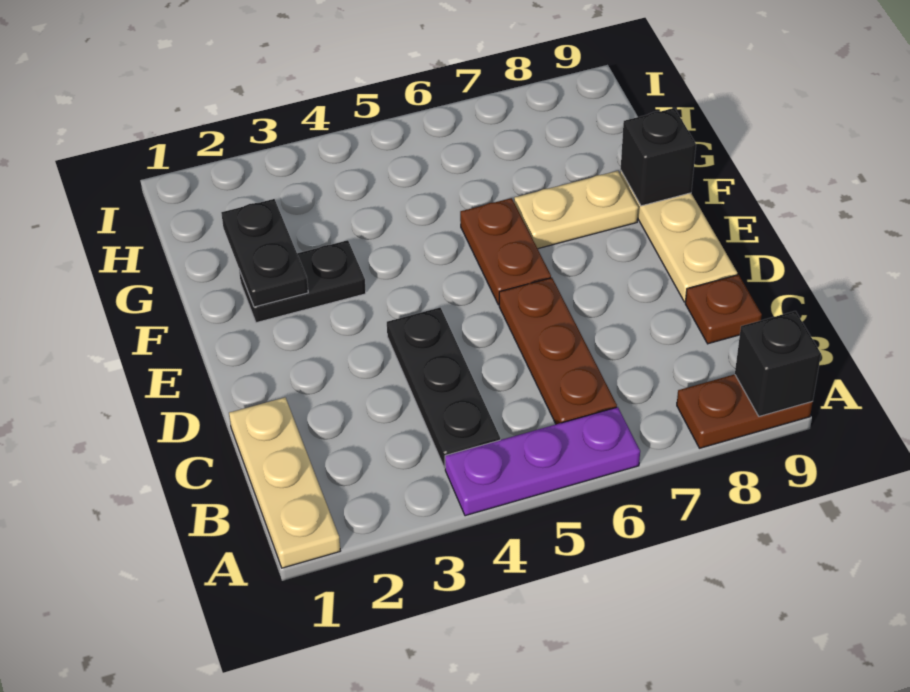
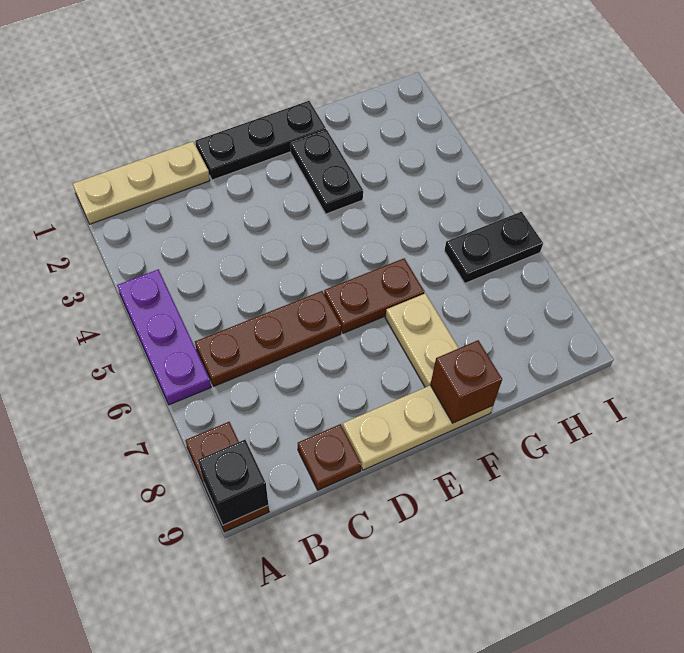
black 1x3 plate [387,308,500,468] -> black 1x3 plate moved to [195,101,326,180]
black 1x2 plate [221,199,308,307] -> black 1x2 plate moved to [444,212,543,283]
black 1x1 brick [621,108,696,206] -> brown 1x1 brick [430,340,502,423]

